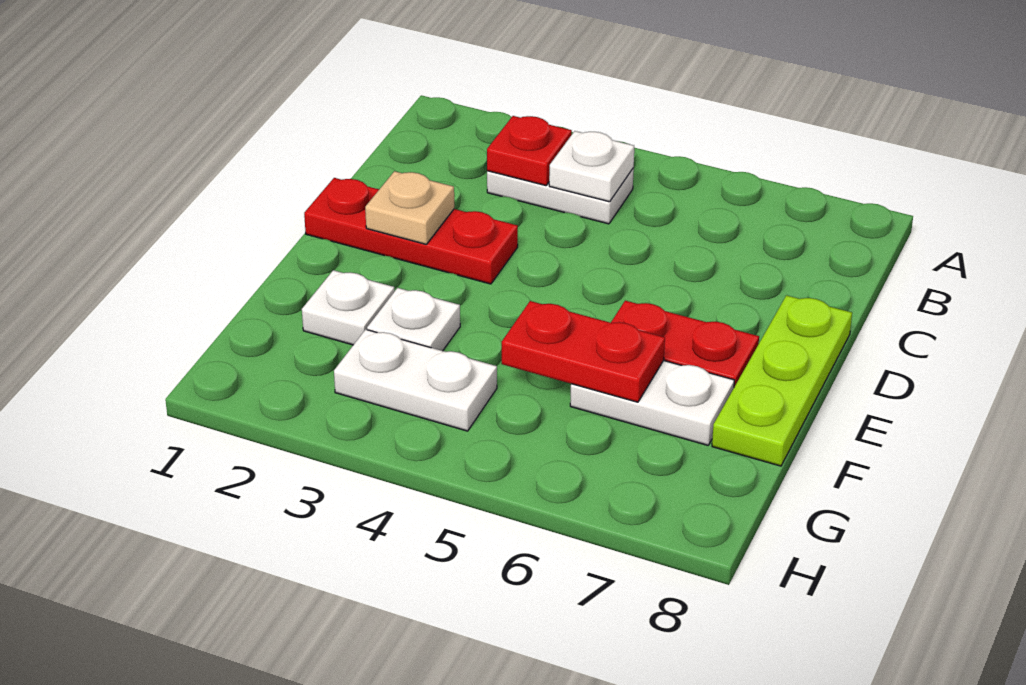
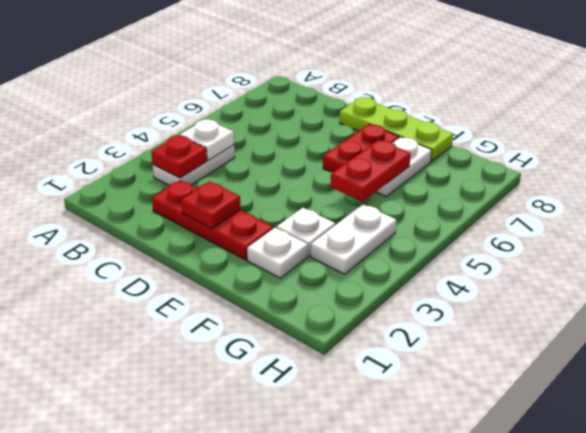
red 1x3 plate [304,178,518,284] -> red 1x3 plate turned to [152,180,273,260]
tan 1x1 plate [365,171,454,244] -> red 1x1 plate [181,181,240,229]

